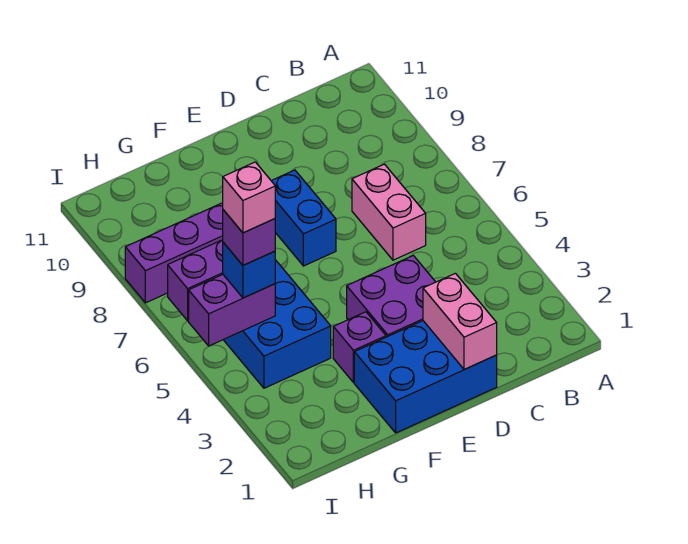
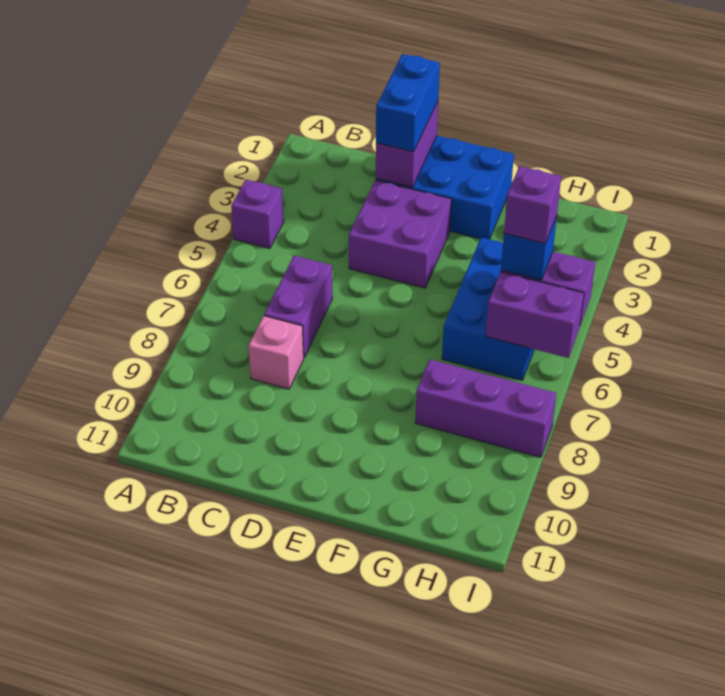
pink 1x2 brick [352,164,426,260] -> purple 1x2 brick [264,255,332,357]
pink 1x2 brick [423,273,497,370] -> purple 1x2 brick [376,101,438,187]
blue 1x2 brick [272,170,336,266] -> blue 1x2 brick moved to [376,54,440,152]
purple 1x1 brick [333,312,386,383] -> purple 1x1 brick moved to [231,179,284,249]
pink 1x1 brick [223,162,275,233] -> pink 1x1 brick moved to [248,316,304,389]

